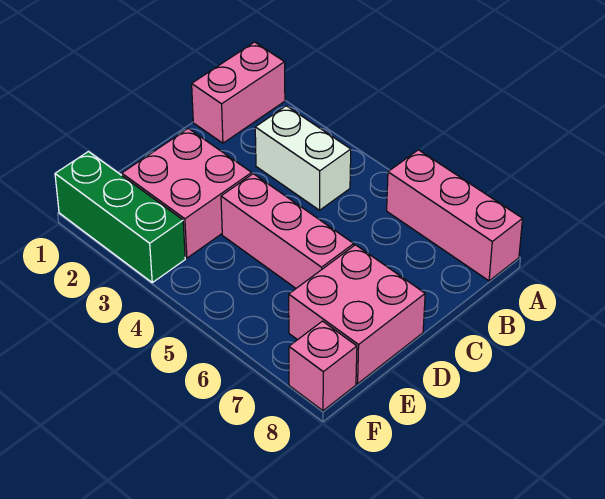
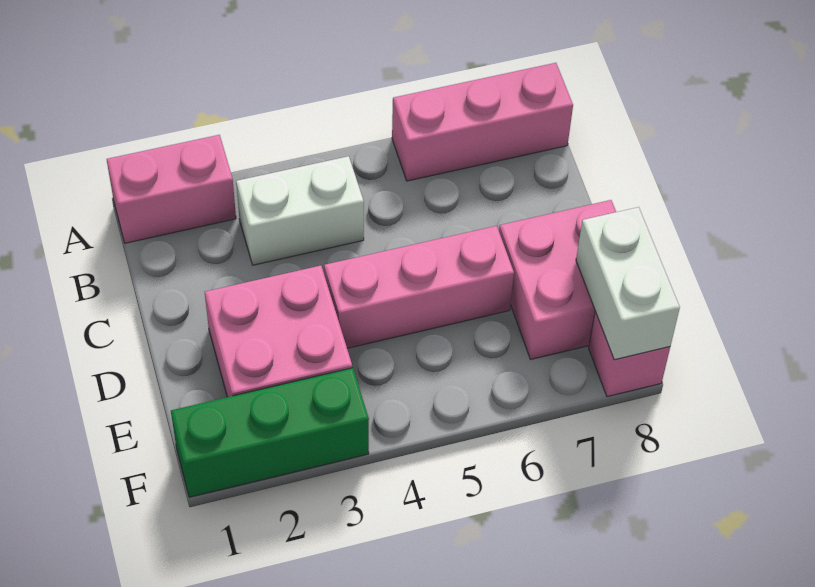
pink 1x2 brick [192,42,285,143] -> pink 1x2 brick turned to [107,135,236,243]
none -> white 1x2 brick [576,207,680,360]

